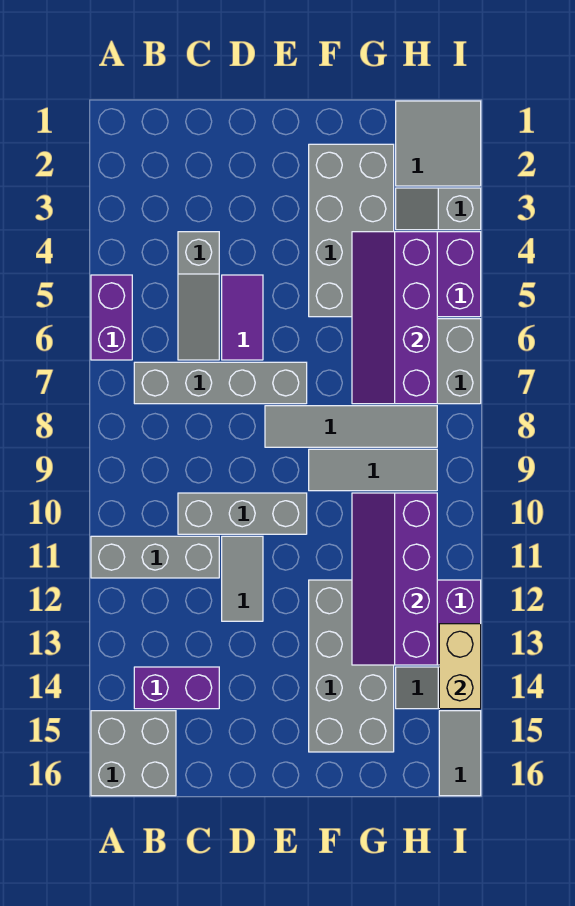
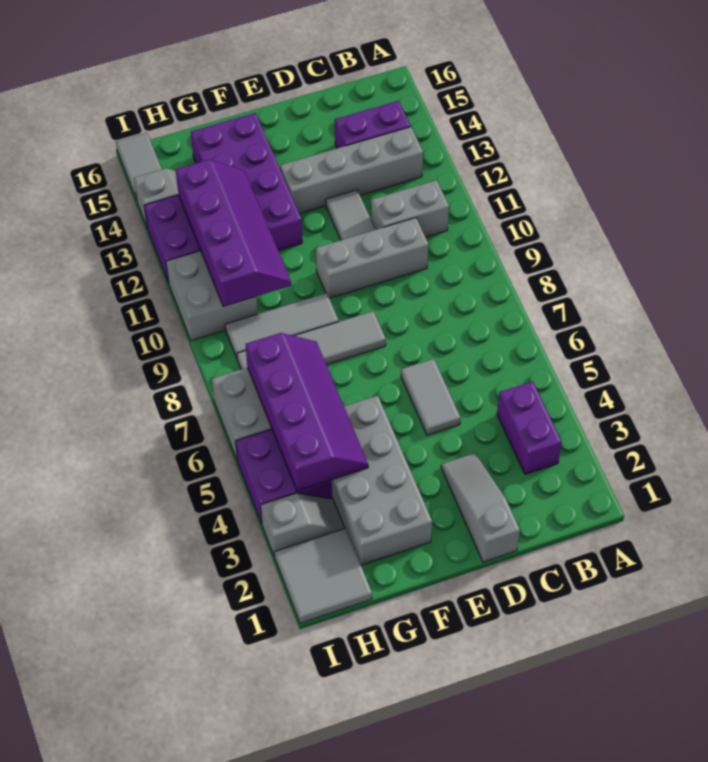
purple 1x2 brick [91,275,132,360] -> purple 1x2 brick moved to [497,381,562,474]
grey 1x3 brick [91,536,219,578] -> grey 1x2 brick [371,180,449,237]
grey 2x2 brick [91,711,176,796] -> grey 2x2 brick moved to [166,251,258,341]
grey 1x4 brick [134,362,307,404] -> grey 1x4 brick moved to [280,127,423,214]
grey 1x3 slope [178,232,219,360] -> grey 1x3 slope moved to [441,453,520,562]
purple 1x2 tile [222,275,263,360] -> grey 1x2 tile [401,359,461,435]
grey 2x4 brick [309,580,394,752] -> purple 2x4 brick [191,113,302,251]
tan 1x2 brick [439,624,481,709] -> none

